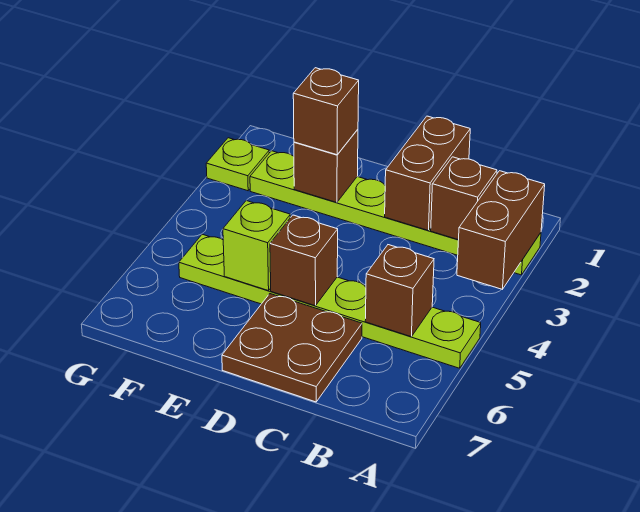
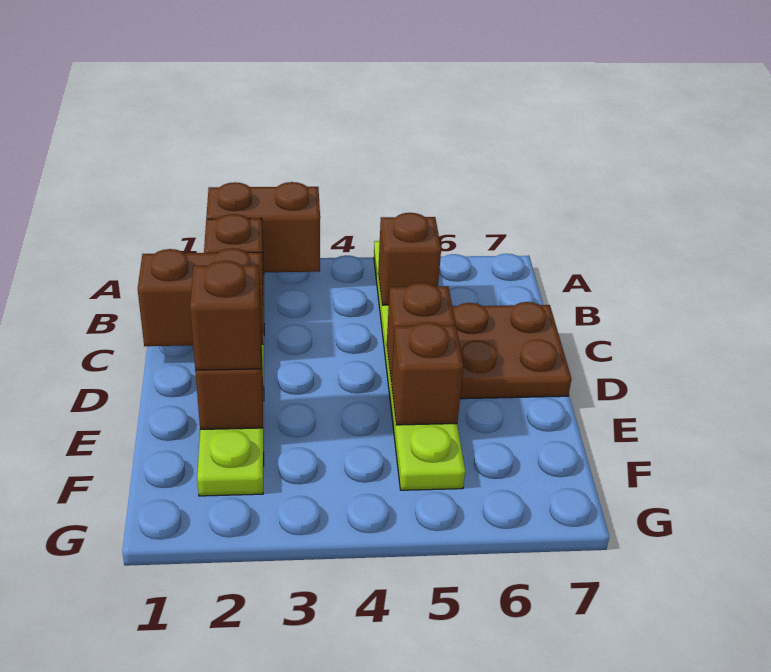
lime 1x1 brick [223,201,290,291] -> brown 1x1 brick [391,322,463,425]
lime 1x1 plate [206,138,269,191] -> none

